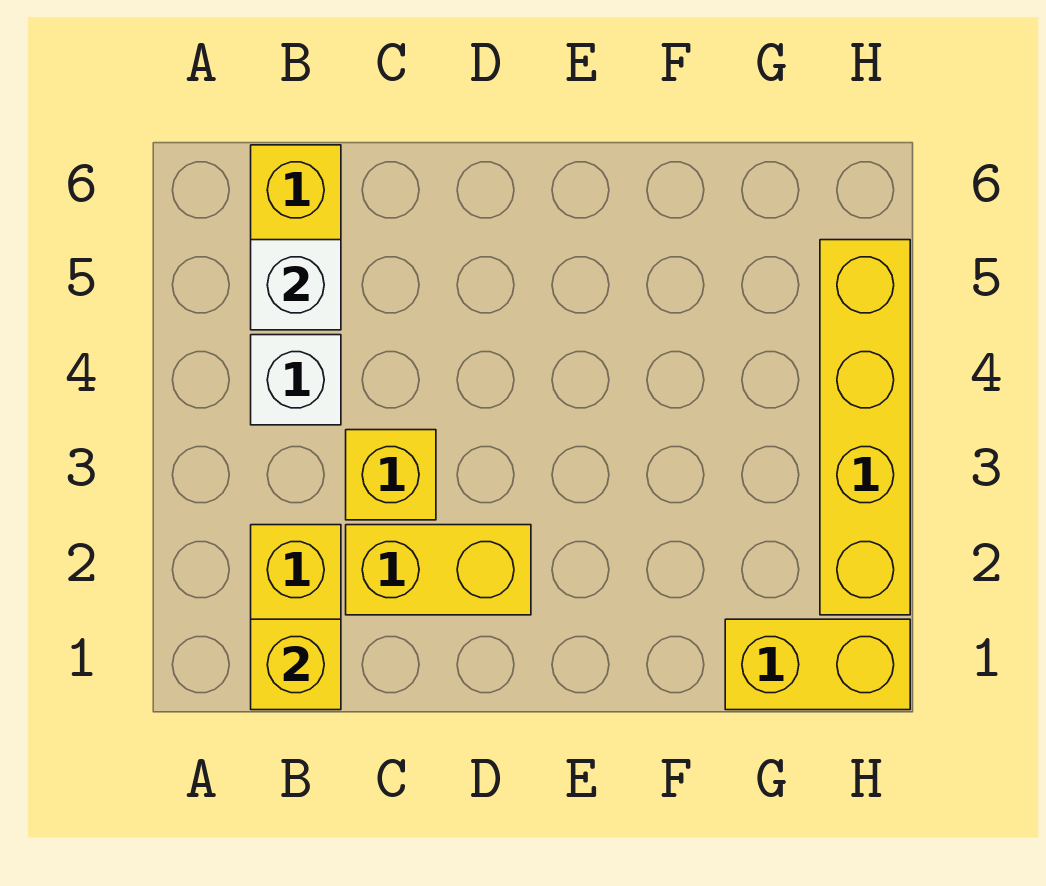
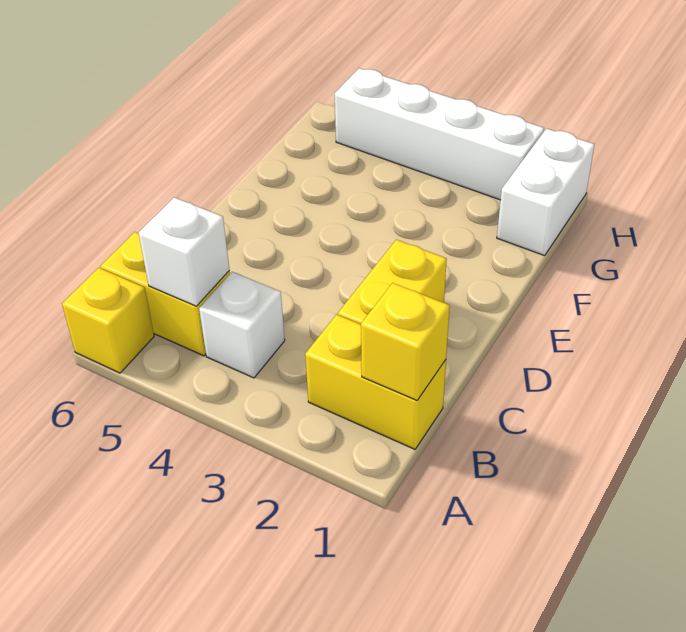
yellow 1x1 brick [346,430,436,520] -> yellow 1x1 brick moved to [62,268,154,373]
yellow 1x2 brick [725,619,910,710] -> white 1x2 brick [497,129,594,256]
yellow 1x4 brick [820,240,910,615] -> white 1x4 brick [335,68,544,200]

